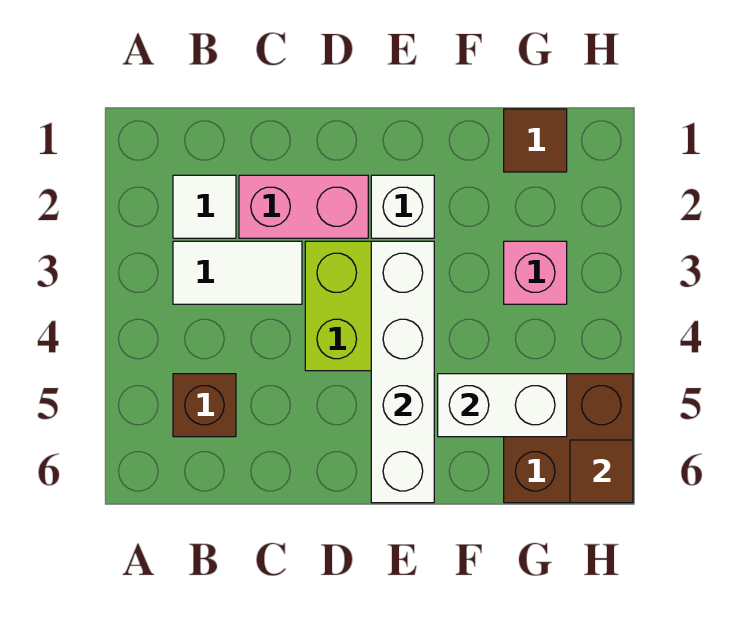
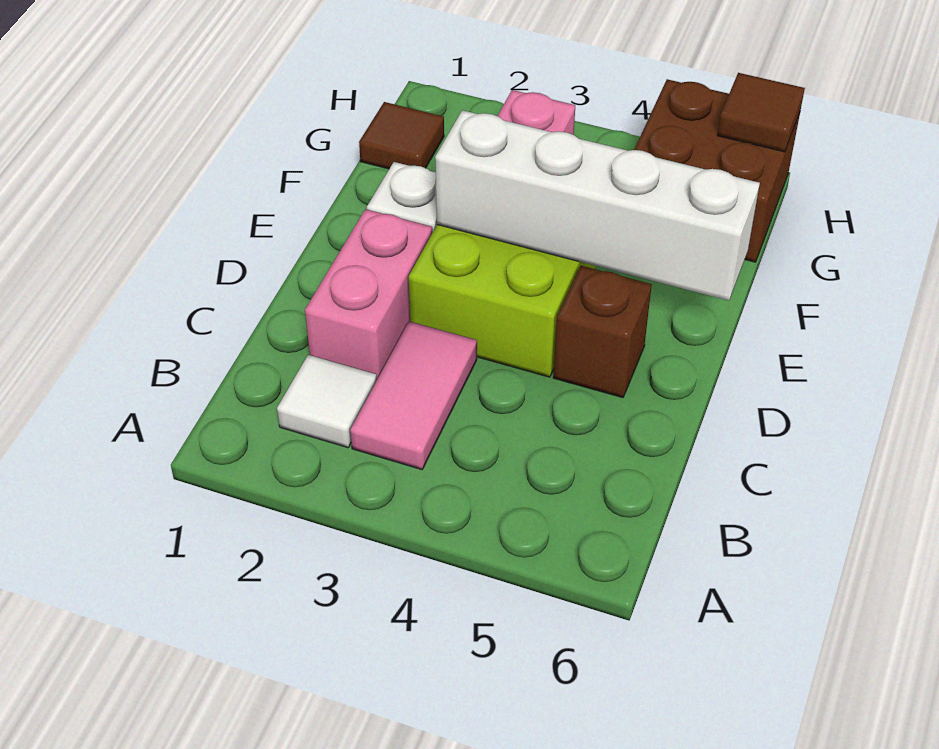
white 1x2 tile [173,241,302,304] -> pink 1x2 tile [350,321,477,470]
brown 1x1 brick [173,374,236,437] -> brown 1x1 brick moved to [553,266,652,398]
white 1x2 brick [438,374,567,437] -> none

